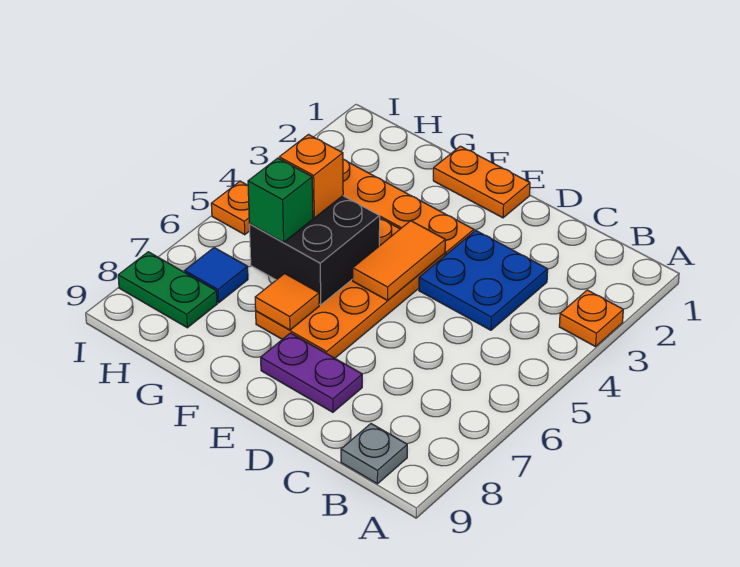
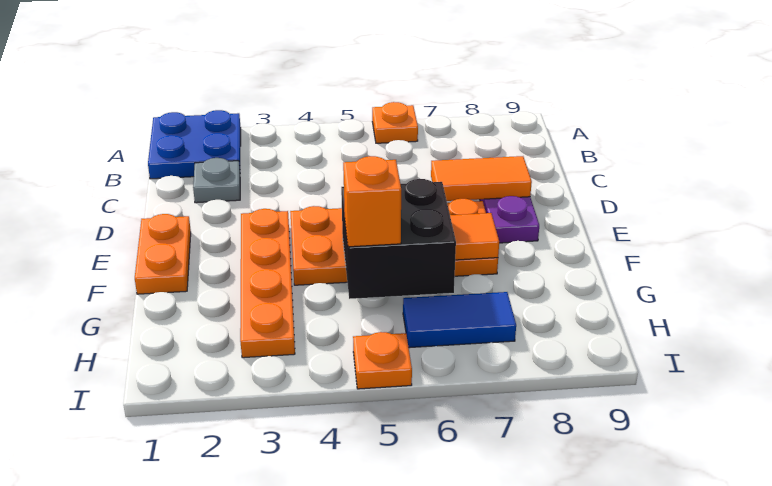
orange 1x1 plate [559,290,623,347] -> orange 1x1 plate moved to [372,102,418,143]
grey 1x1 plate [341,424,407,484] -> grey 1x1 plate moved to [193,158,240,203]
blue 2x2 plate [419,230,548,330] -> blue 2x2 plate moved to [148,110,241,179]
orange 1x2 tile [353,221,445,300] -> orange 1x2 tile moved to [431,156,532,201]
green 1x1 brick [248,158,313,242] -> none
blue 1x1 tile [185,248,248,303] -> blue 1x2 tile [403,292,516,348]
green 1x2 plate [118,252,217,328] -> none

